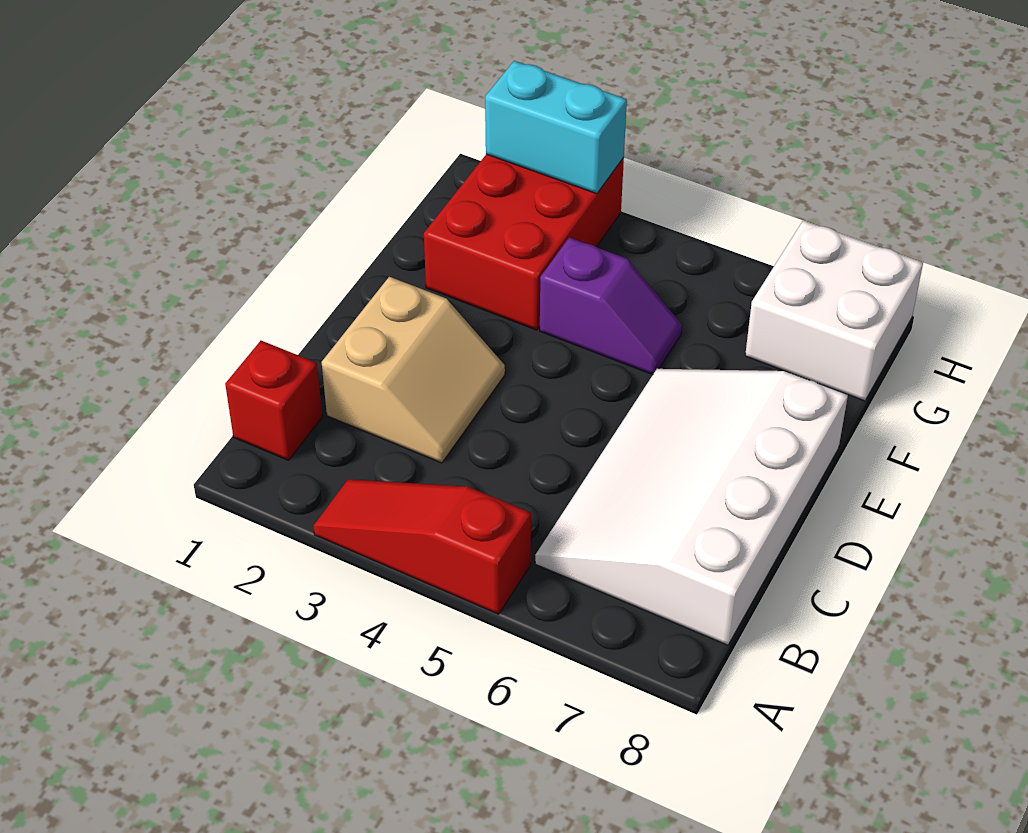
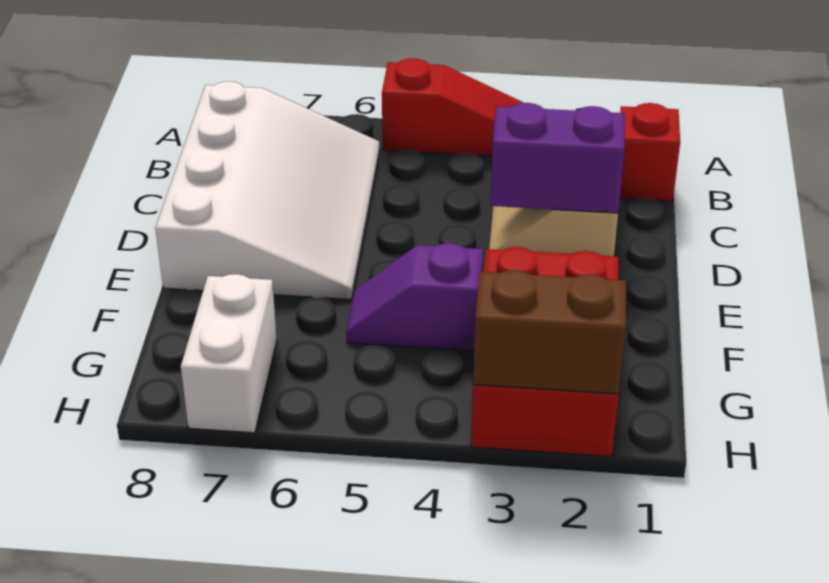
none -> purple 1x2 brick [490,103,625,213]
white 2x2 brick [745,221,923,401] -> white 1x2 brick [181,274,277,433]
cyan 1x2 brick [485,61,627,194] -> brown 1x2 brick [473,270,626,394]

